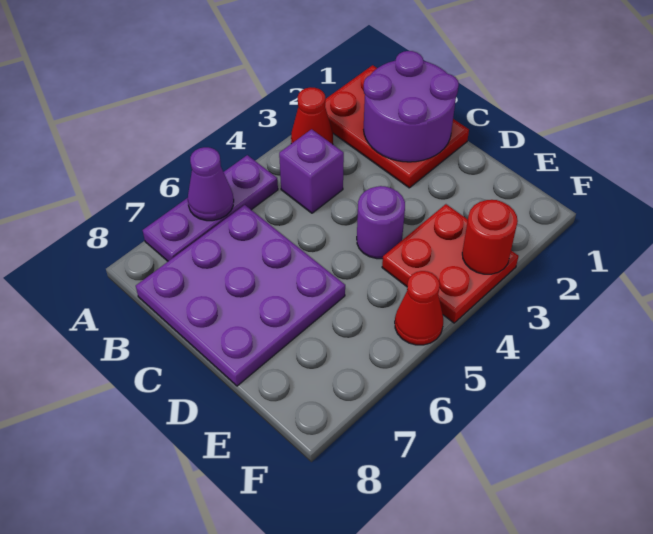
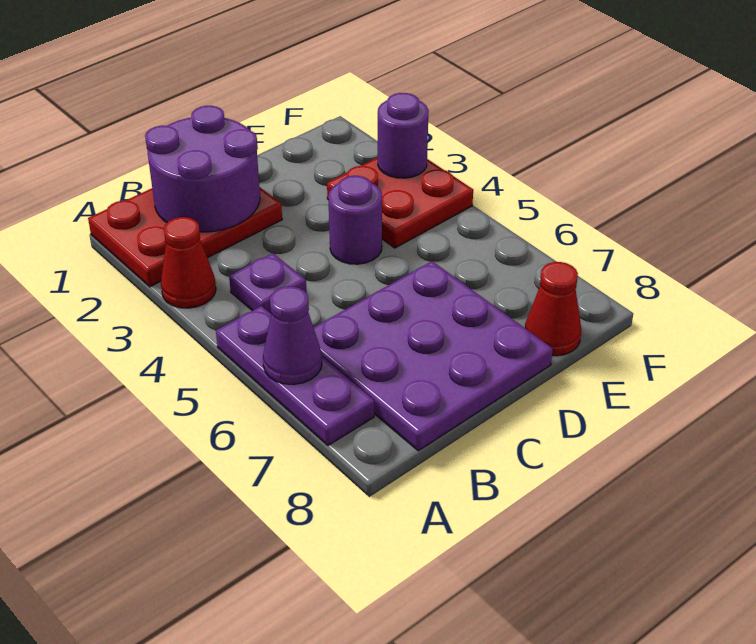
purple 1x1 brick [279,129,344,213] -> purple 1x1 plate [229,253,307,313]
red 1x1 round brick [462,200,518,274] -> purple 1x1 round brick [378,93,429,178]
red 1x1 cone [395,271,443,345] -> red 1x1 cone moved to [525,262,581,356]

